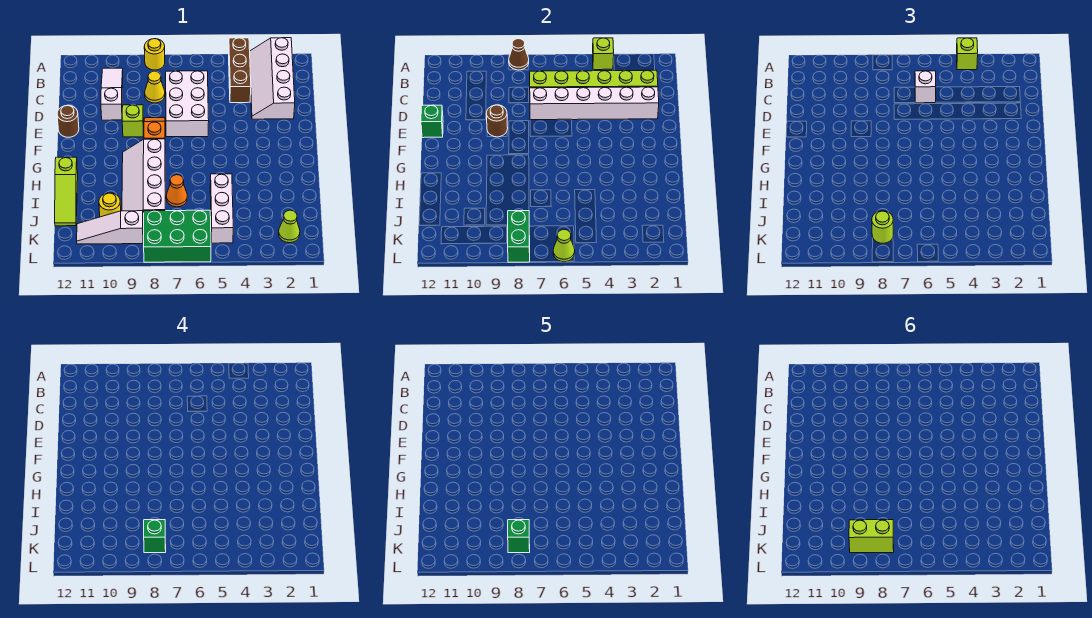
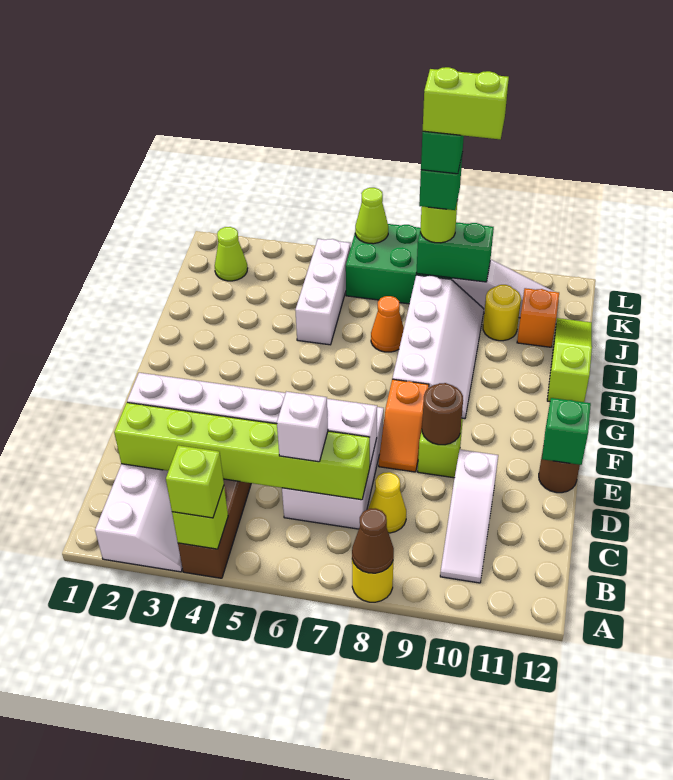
none -> orange 1x1 brick [517,288,559,347]
green 1x2 brick [508,211,530,262] -> green 1x2 brick turned to [416,222,494,282]

